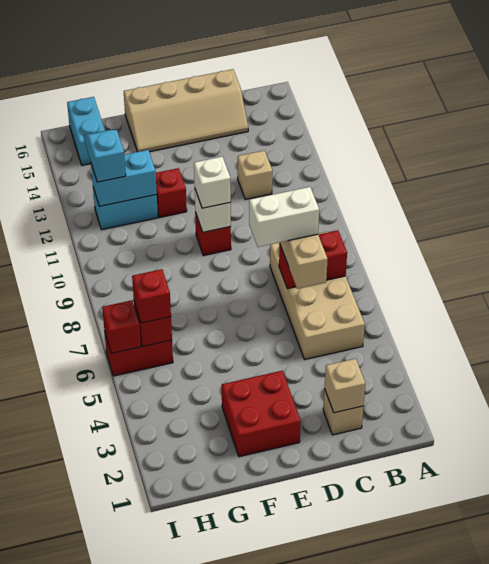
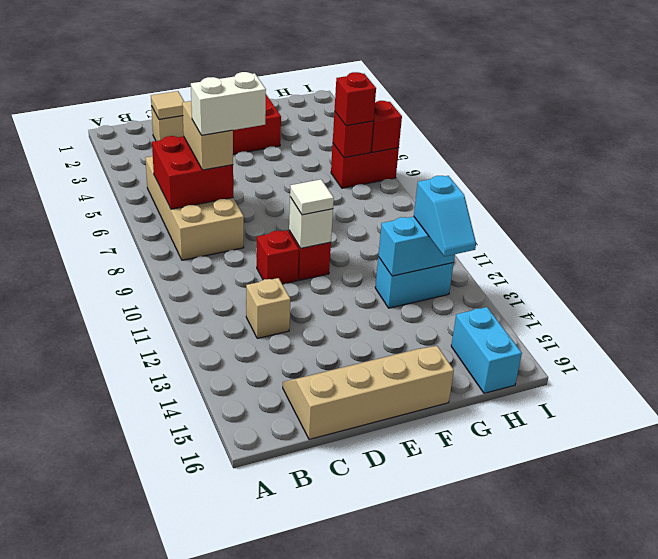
red 1x2 brick [279,230,347,289] -> red 2x2 brick [152,136,233,209]
tan 1x1 brick [325,359,365,413] -> tan 1x1 tile [151,91,184,119]
white 1x1 brick [194,157,231,208] -> white 1x1 tile [290,179,334,215]
red 1x1 brick [156,168,187,218] -> red 1x1 brick moved to [257,230,299,284]

